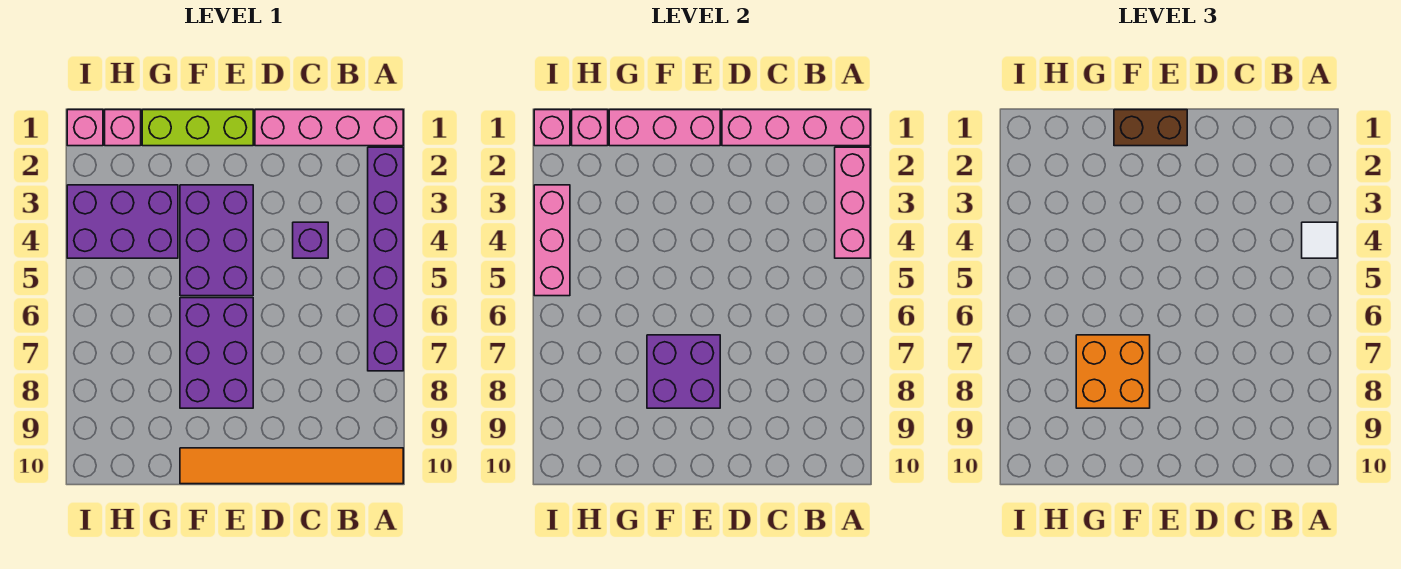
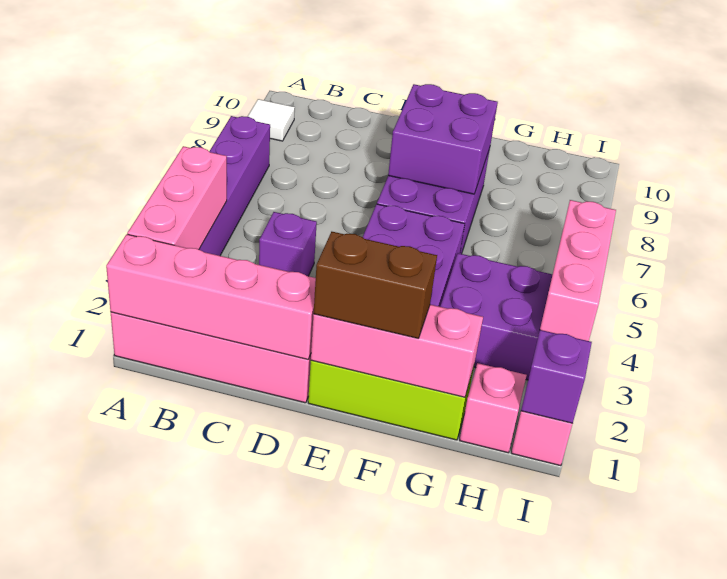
white 1x1 tile [1302,222,1337,258] -> white 1x1 tile moved to [248,99,295,141]
orange 1x6 tile [180,448,403,484] -> none
orange 2x2 brick [1076,335,1150,408] -> none
pink 1x1 brick [572,110,608,146] -> none
pink 1x1 brick [534,110,570,146] -> purple 1x1 brick [521,330,592,423]

